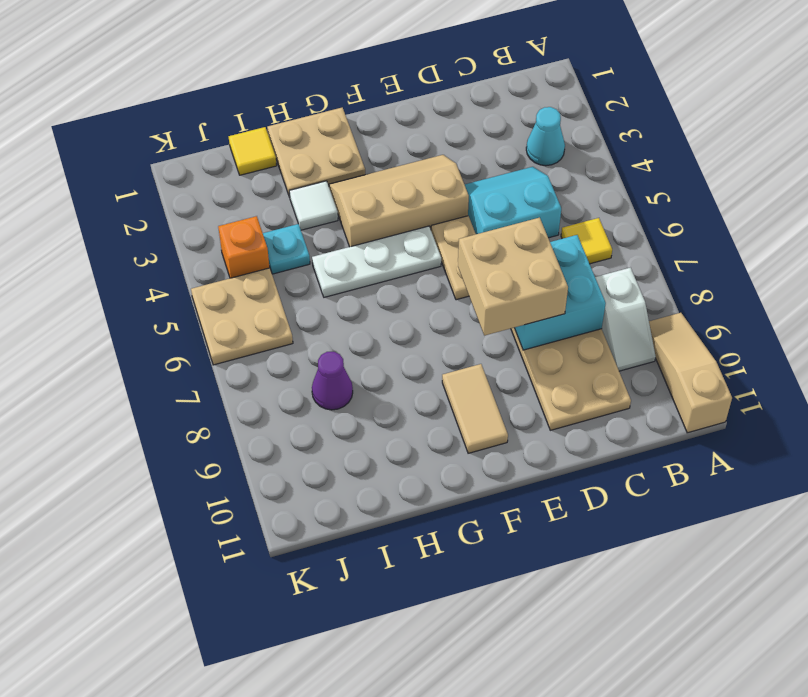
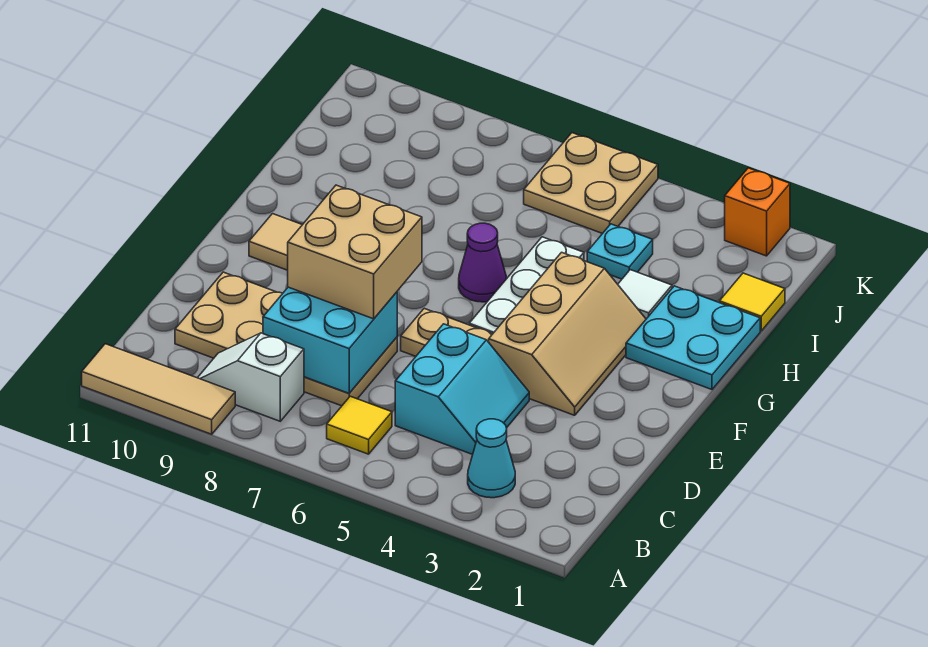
tan 1x3 slope [649,313,732,433] -> tan 1x3 tile [82,344,235,434]
tan 2x2 plate [267,108,365,197] -> cyan 2x2 plate [626,286,760,389]
purple 1x1 cone [312,352,353,410] -> purple 1x1 cone moved to [459,223,506,302]
orange 1x1 brick [218,216,270,278] -> orange 1x1 brick moved to [725,168,790,256]

